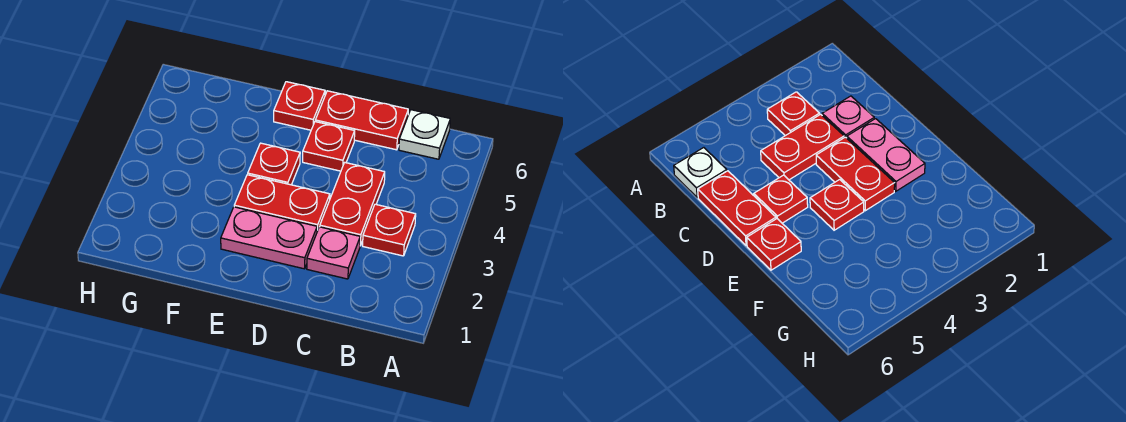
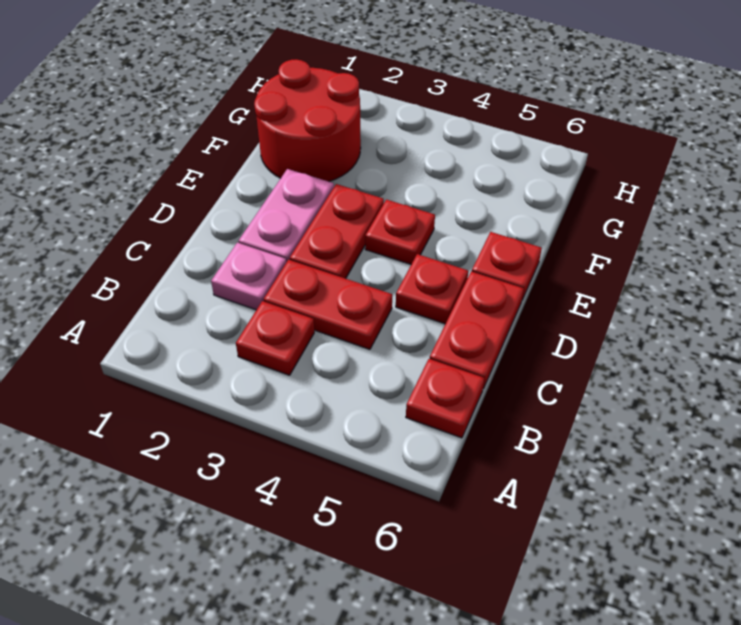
white 1x1 plate [399,110,450,159] -> red 1x1 plate [406,359,484,438]
none -> red 2x2 round brick [254,59,361,182]

